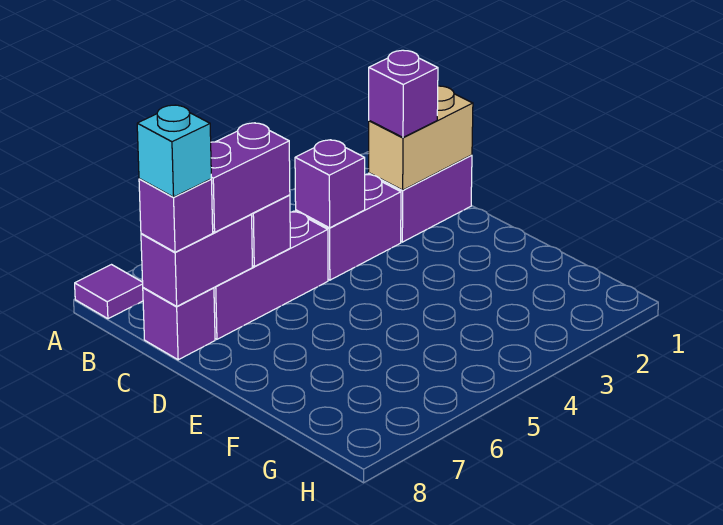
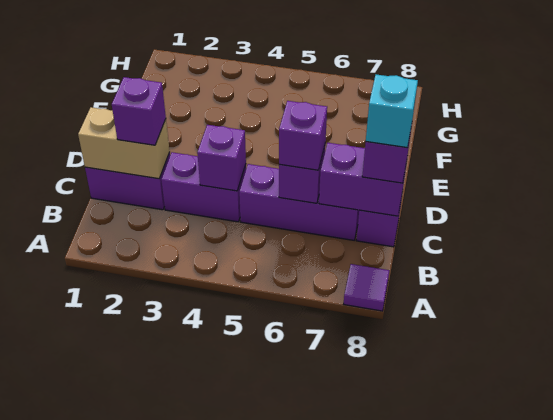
purple 1x2 brick [211,123,290,232] -> purple 1x1 brick [279,101,327,170]

